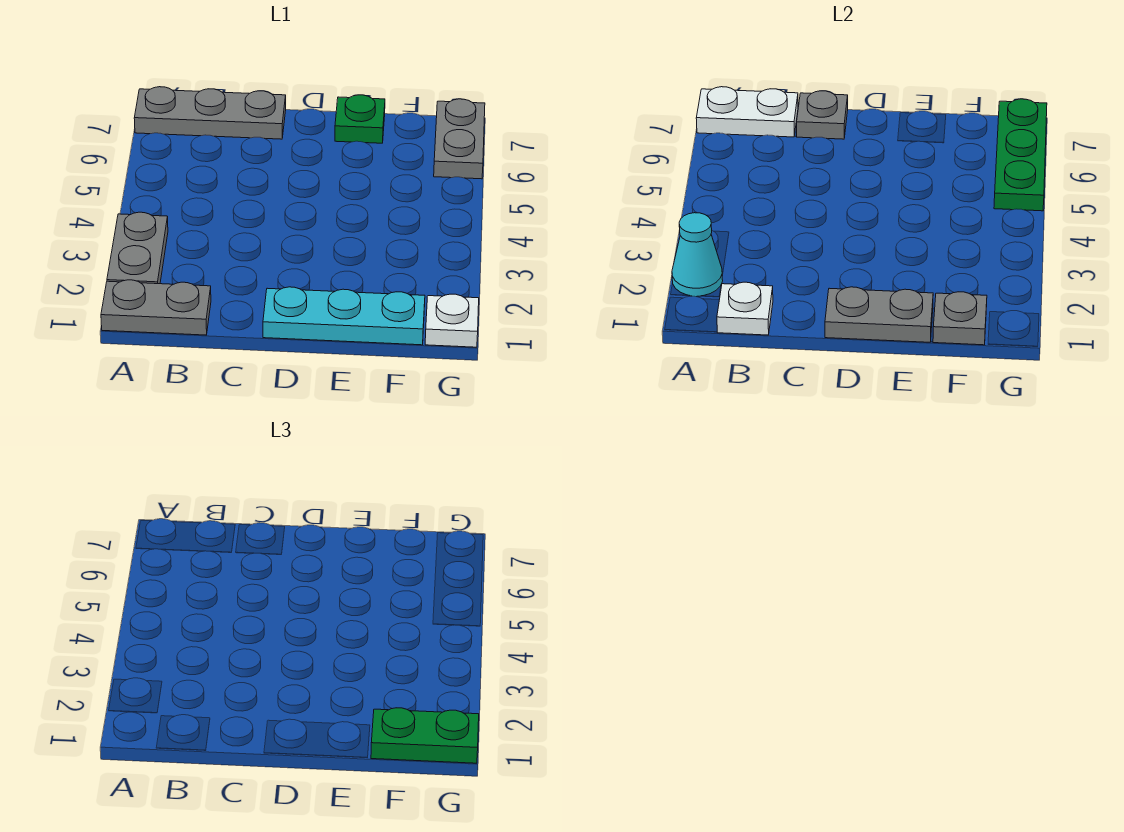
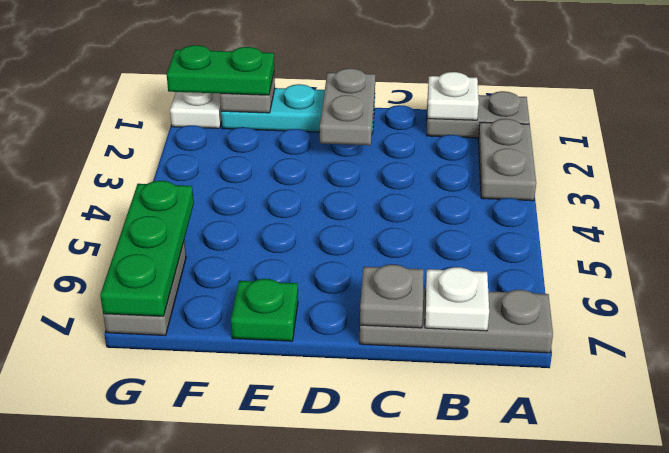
cyan 1x1 cone [672,213,723,297] -> none
white 1x2 plate [696,87,798,137] -> white 1x1 plate [425,267,489,331]
grey 1x2 plate [825,287,933,342] -> grey 1x2 plate turned to [320,68,375,145]

